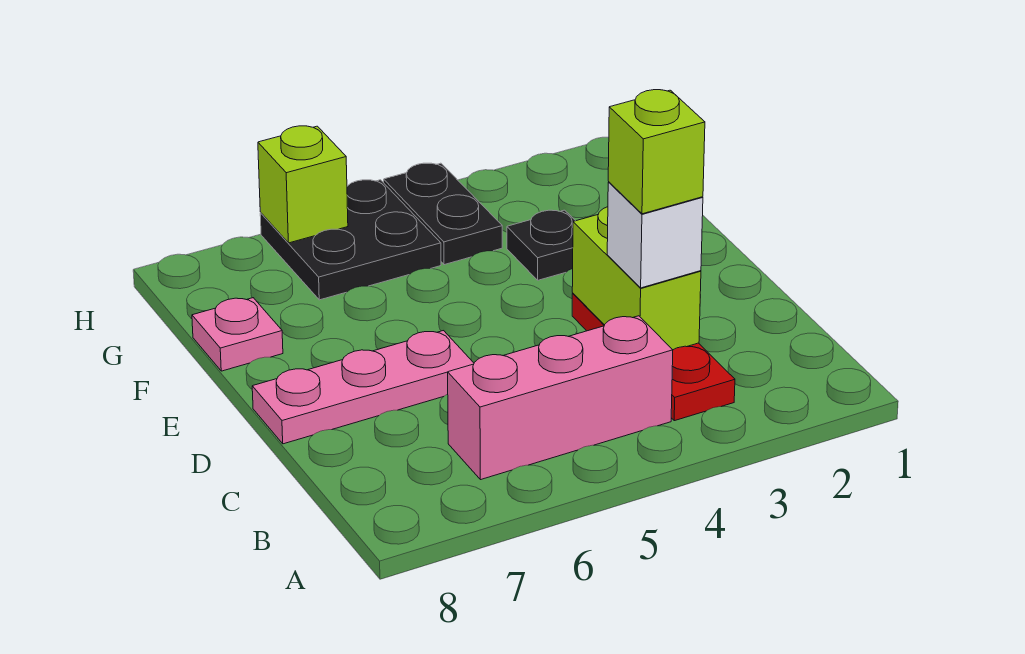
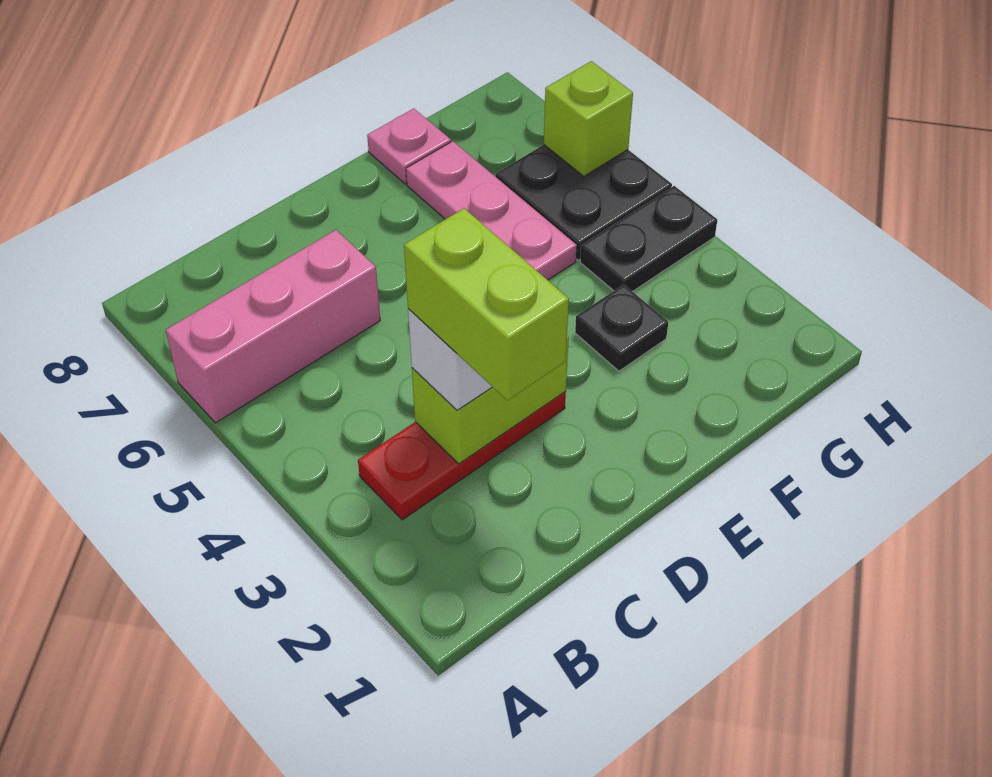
pink 1x3 brick [448,316,673,480] -> pink 1x3 brick turned to [165,230,380,423]
lime 1x1 brick [608,90,705,214] -> lime 1x2 brick [404,208,569,400]
pink 1x3 plate [252,331,474,444] -> pink 1x3 plate moved to [406,141,577,280]

